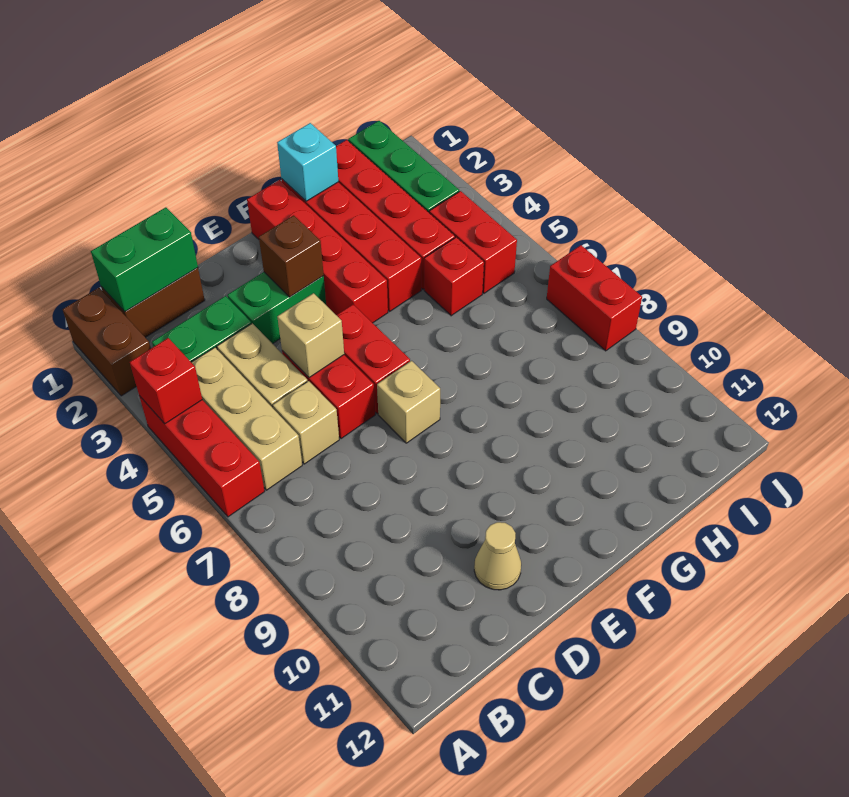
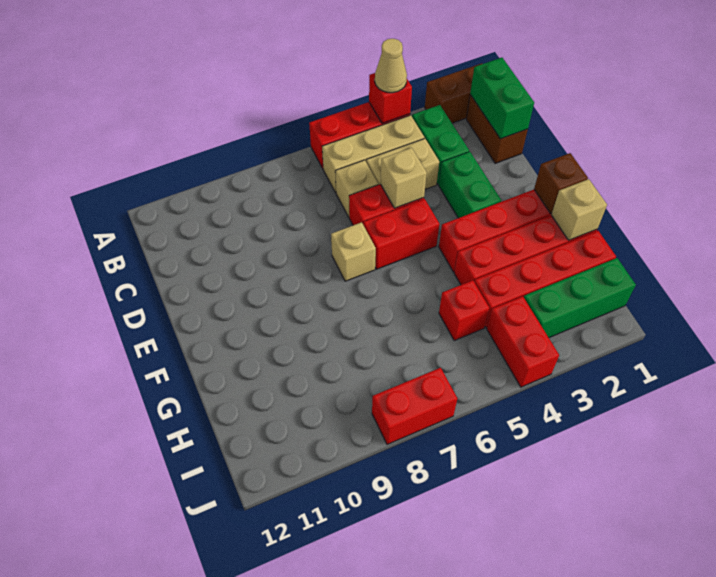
tan 1x1 cone [474,522,521,590] -> tan 1x1 cone moved to [375,39,407,93]
brown 1x1 brick [259,215,324,297] -> brown 1x1 brick moved to [534,153,588,214]
cyan 1x1 brick [277,123,338,201] -> tan 1x1 brick [552,179,607,240]
red 1x2 brick [429,191,517,293] -> red 1x2 brick turned to [487,296,559,387]

